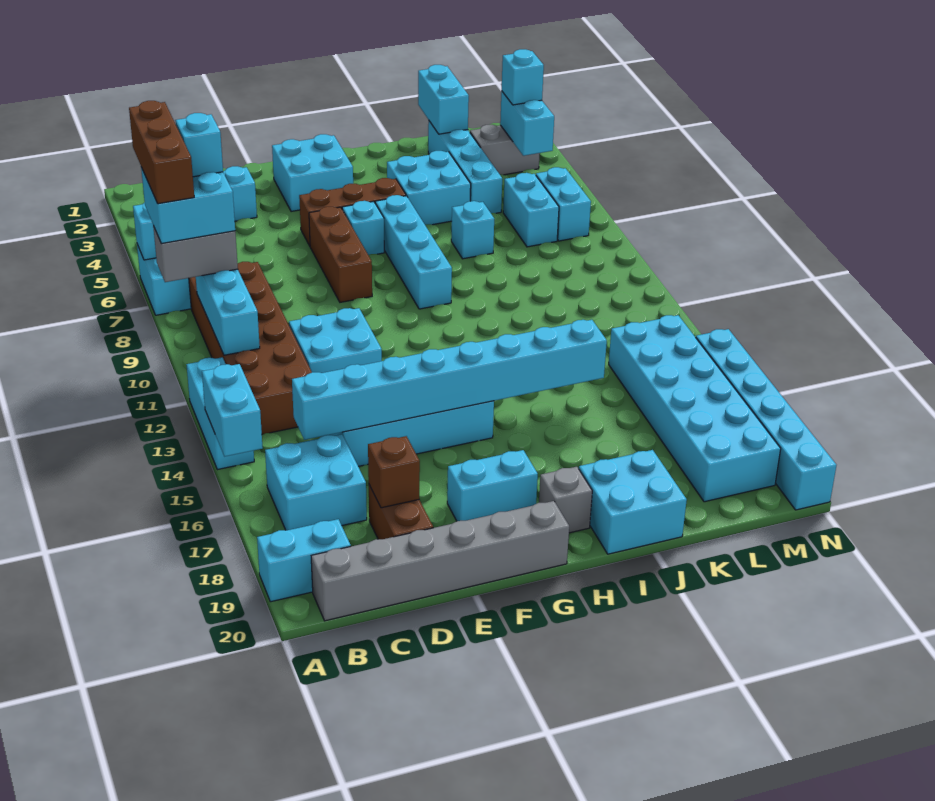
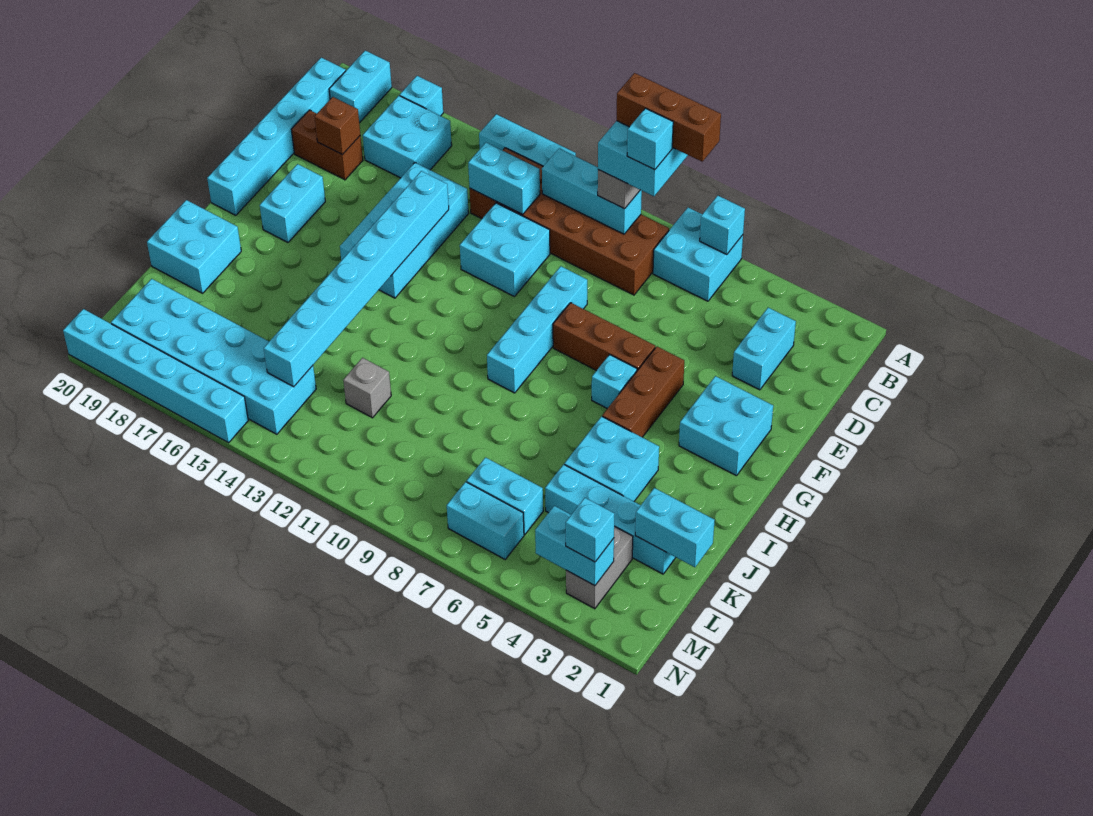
cyan 1x2 brick [202,364,263,457] -> cyan 1x2 brick moved to [468,143,540,214]
grey 1x6 brick [311,501,569,621] -> cyan 1x6 brick [207,58,346,215]
cyan 1x8 brick [292,320,607,440] -> cyan 1x8 brick moved to [264,171,449,387]
cyan 1x4 brick [375,195,452,309] -> cyan 1x4 brick turned to [487,266,587,393]
grey 1x1 brick [539,467,592,533] -> grey 1x1 brick moved to [343,358,391,418]
cyan 1x1 brick [451,201,494,259] -> cyan 1x1 brick moved to [400,76,443,116]

